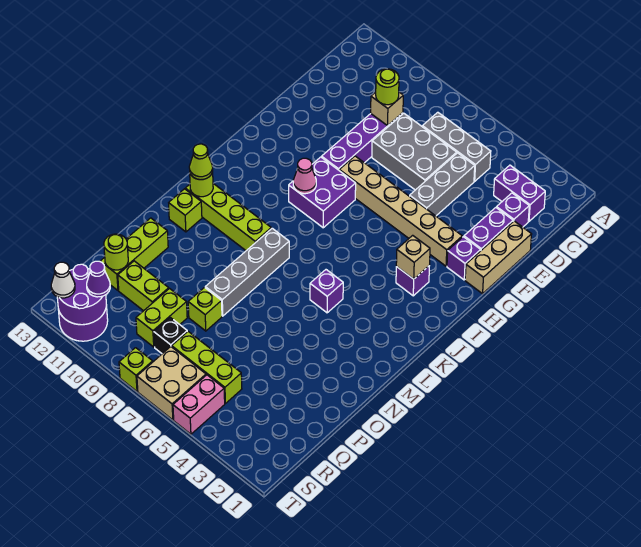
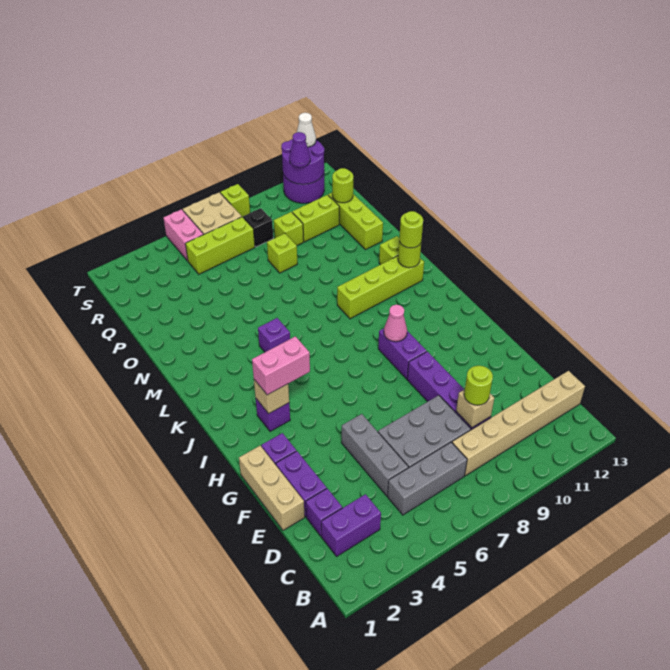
tan 1x6 brick [339,156,462,266] -> tan 1x6 brick moved to [452,371,585,476]
purple 2x2 brick [289,157,356,228] -> purple 1x2 brick [378,328,427,379]
none -> pink 1x2 brick [252,336,310,395]
grey 1x4 brick [205,228,289,316] -> none
lime 1x1 cone [189,144,213,180] -> lime 1x1 round brick [399,211,423,248]
lime 1x2 brick [136,289,187,347] -> lime 1x1 brick [274,212,304,245]

